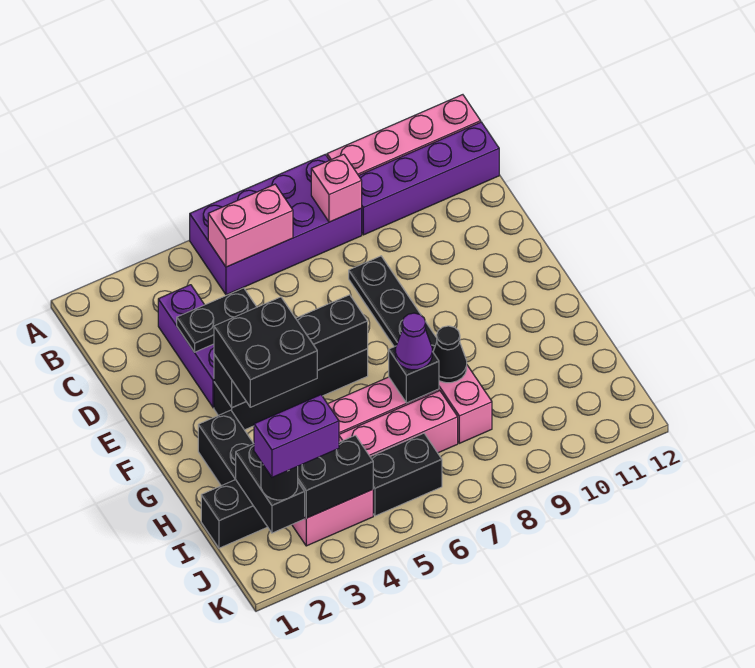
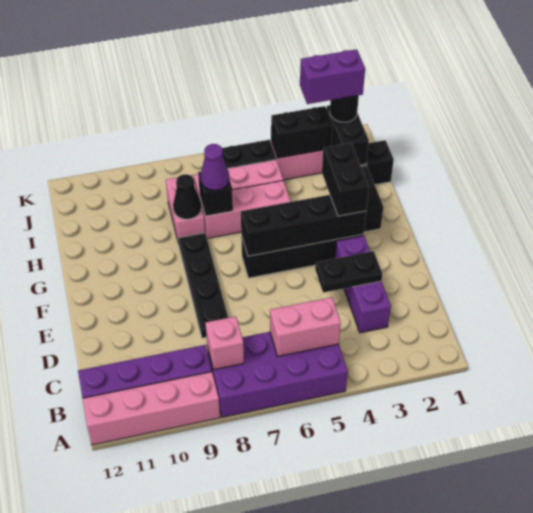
black 2x2 brick [214,297,317,407] -> black 1x2 brick [322,143,369,216]

